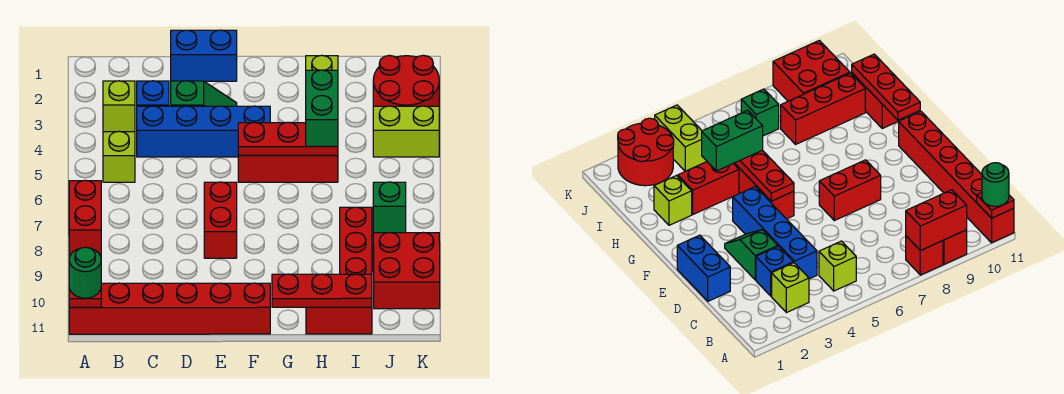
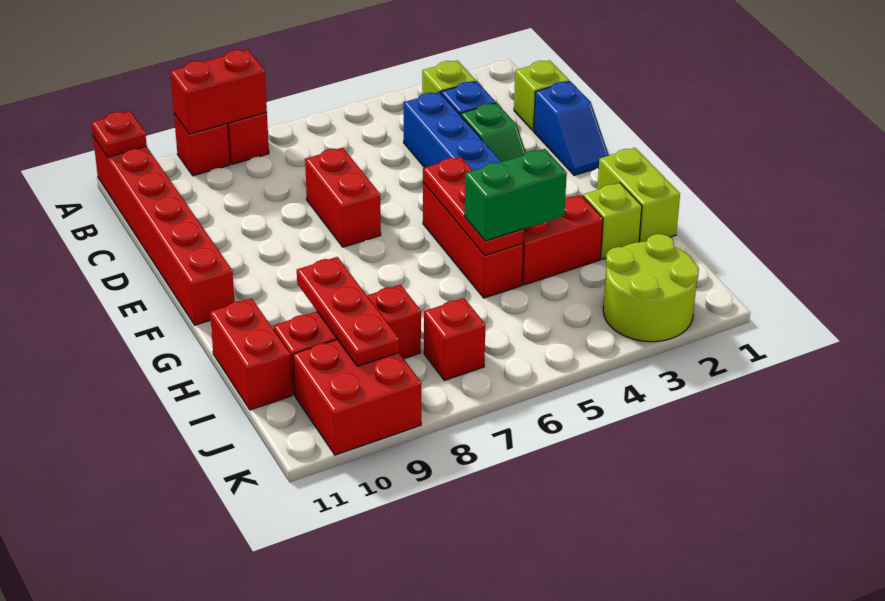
green 1x1 round brick [69,247,101,298] -> none
lime 1x1 brick [103,131,135,182] -> lime 1x1 brick moved to [514,60,569,131]
blue 1x2 brick [171,30,237,81] -> blue 1x2 slope [534,81,609,176]
red 1x2 brick [204,182,237,258] -> red 1x2 brick turned to [305,148,381,247]
red 1x3 plate [272,274,372,307] -> red 1x3 plate moved to [297,257,399,366]
red 2x2 round brick [373,55,439,106] -> lime 2x2 round brick [603,234,699,342]
lime 1x2 brick [373,106,439,157] -> lime 1x2 brick moved to [597,148,680,242]
green 1x1 brick [373,182,406,233] -> red 1x1 brick [424,298,485,380]

